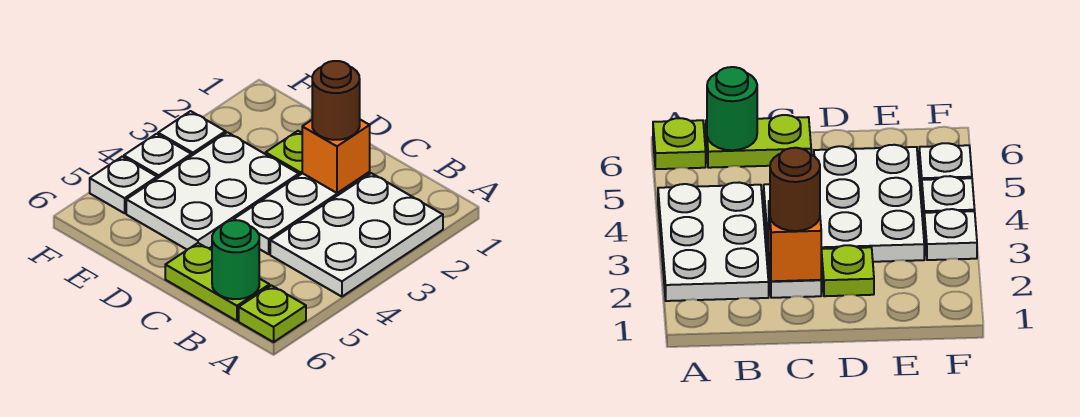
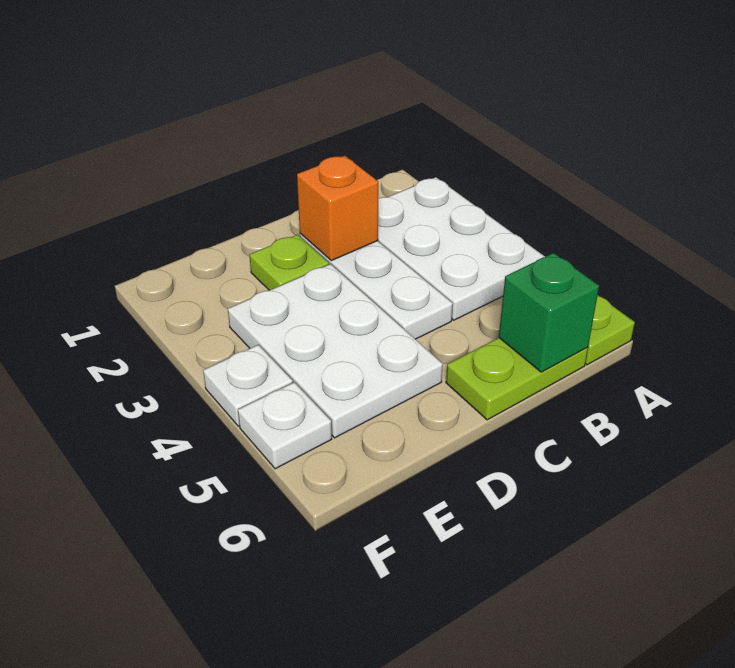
green 1x1 round brick [212,220,259,299] -> green 1x1 brick [499,253,599,372]
brown 1x1 round brick [312,61,360,140] -> none
white 1x1 plate [158,111,226,156] -> none

